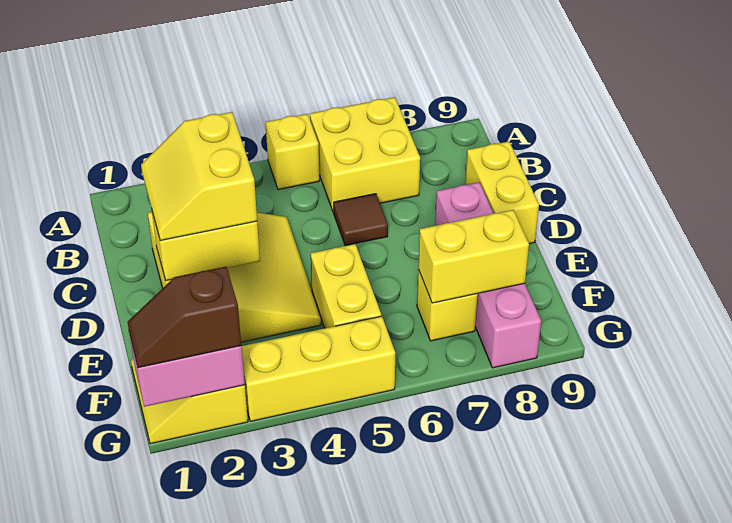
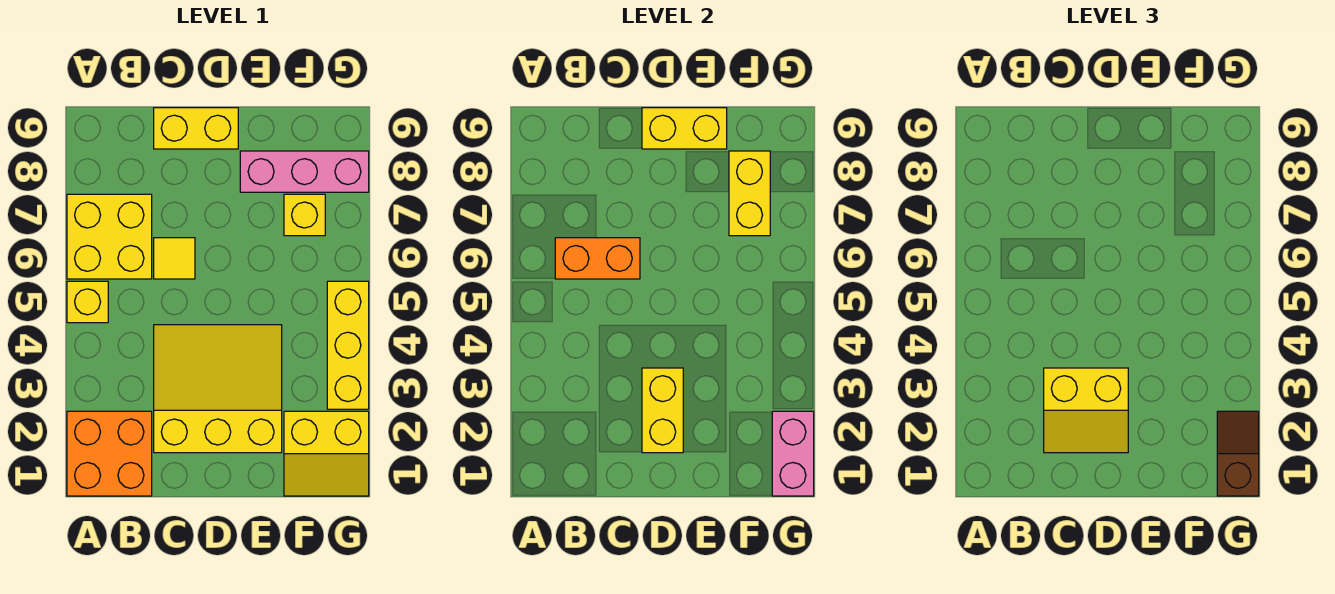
none -> orange 2x2 brick [67,411,152,496]
none -> orange 1x2 brick [555,238,640,279]
brown 1x1 tile [333,194,388,246] -> yellow 1x1 tile [154,238,195,279]
pink 1x4 brick [435,182,541,368] -> pink 1x3 brick [240,151,369,192]
yellow 1x2 brick [311,244,381,328] -> yellow 1x2 brick moved to [642,108,727,149]
brown 1x2 slope [128,267,241,368] -> brown 1x2 slope turned to [1217,411,1259,496]

